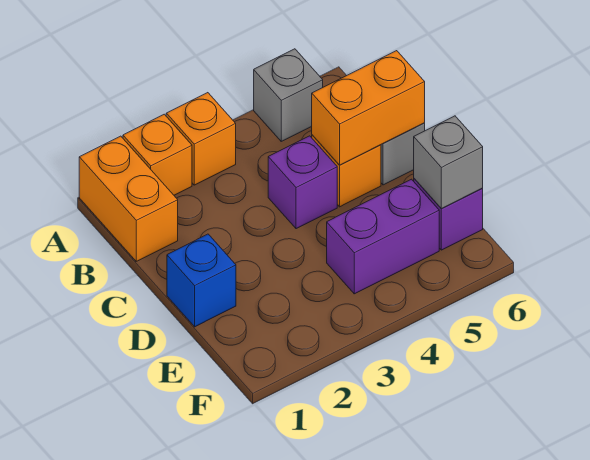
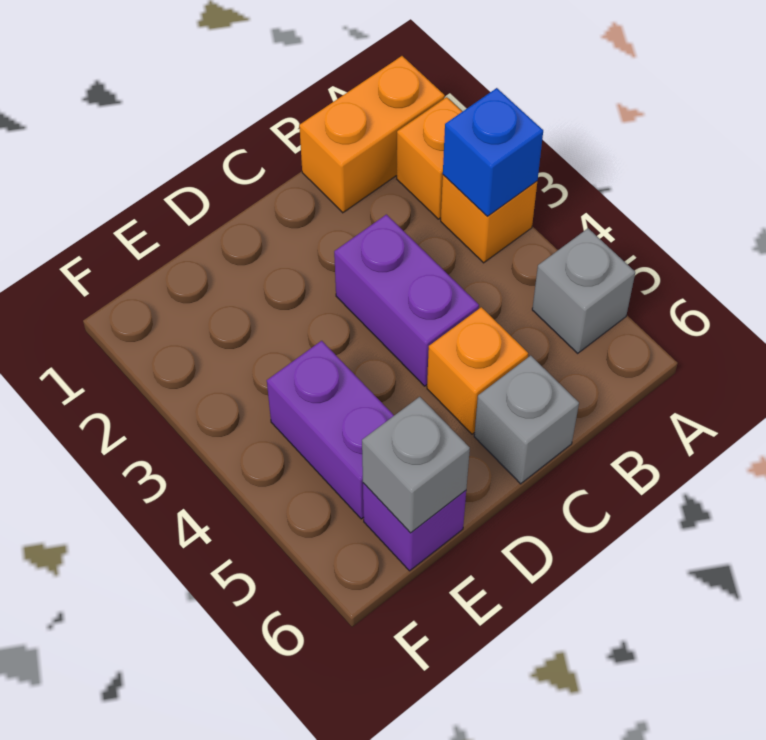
purple 1x1 brick [268,136,337,229] -> purple 1x2 brick [334,215,479,386]
orange 1x2 brick [312,51,425,165] -> none
blue 1x1 brick [167,234,236,327] -> blue 1x1 brick moved to [443,88,543,216]

